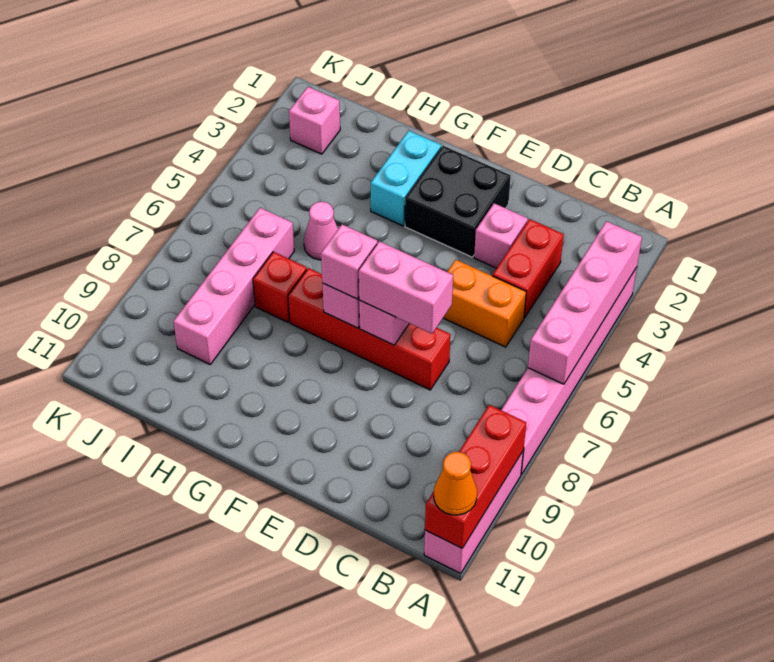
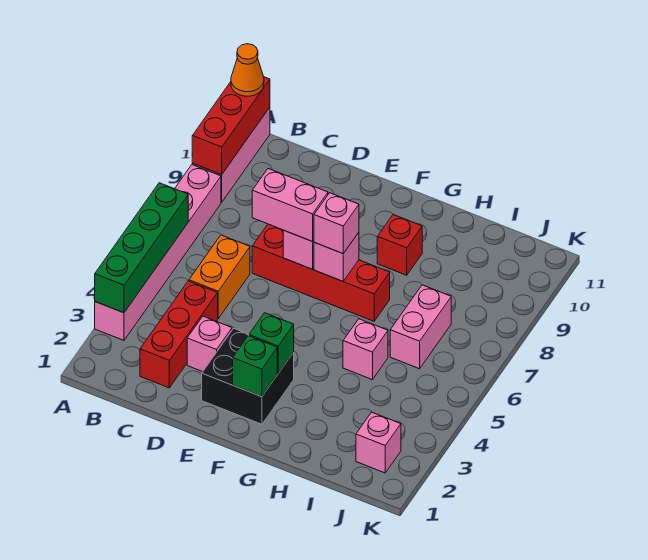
pink 1x4 brick [528,221,642,384] -> green 1x4 brick [95,183,188,313]
red 1x2 brick [493,219,564,318] -> red 1x3 brick [140,281,218,388]
orange 1x2 brick [443,260,526,347] -> orange 1x2 brick turned to [189,235,250,319]
none -> green 1x1 brick [233,336,277,397]
none -> green 1x1 brick [249,313,294,373]
cyan 1x2 brick [371,131,441,226] -> none
pink 1x1 cone [304,202,338,260] -> pink 1x1 brick [343,319,388,380]
red 1x1 brick [253,252,307,322] -> red 1x1 brick moved to [377,215,422,275]
pink 1x4 brick [173,208,294,364] -> pink 1x2 brick [390,285,451,369]

